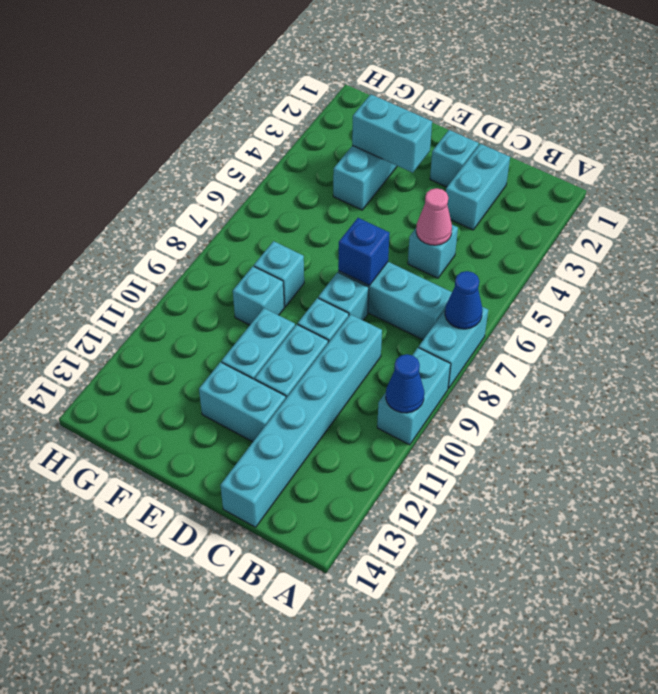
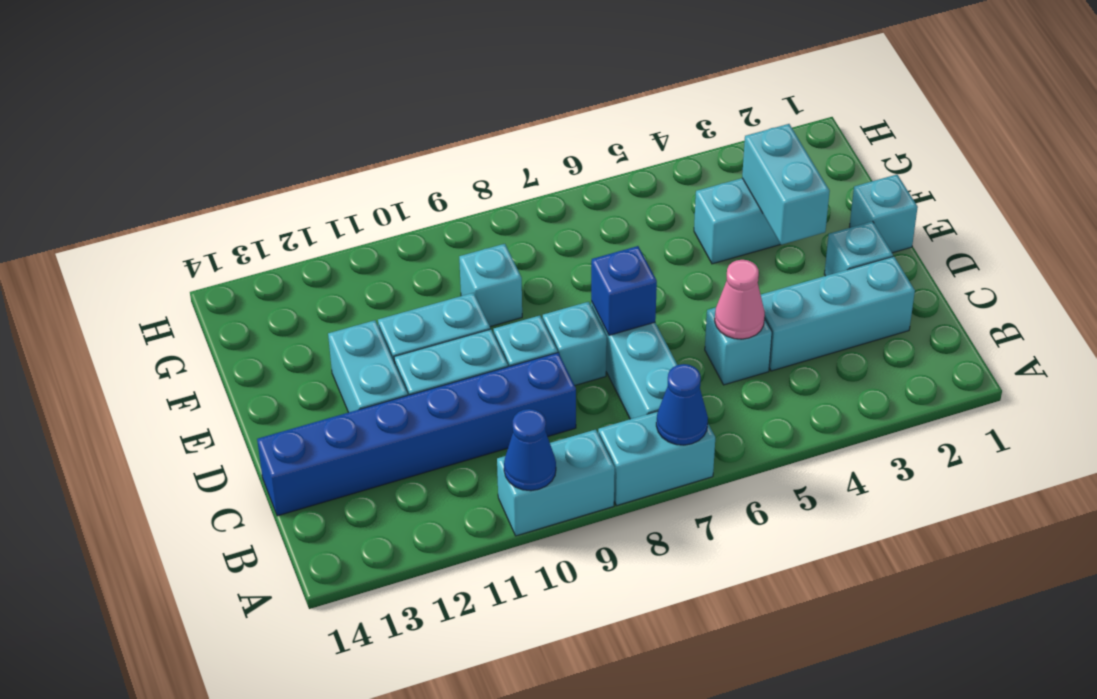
cyan 1x2 brick [446,144,510,230] -> cyan 1x3 brick [761,256,915,371]
cyan 1x6 brick [220,314,382,527] -> blue 1x6 brick [257,353,576,516]
cyan 1x1 brick [254,241,304,307] -> cyan 1x1 brick moved to [850,175,918,253]

